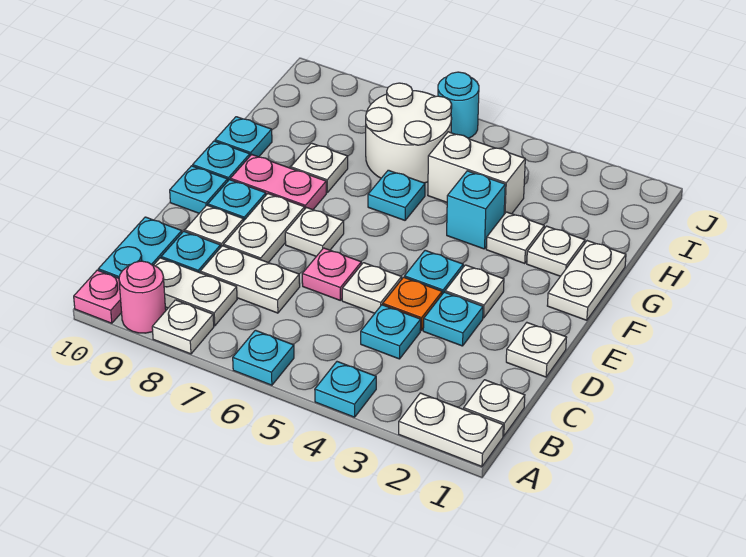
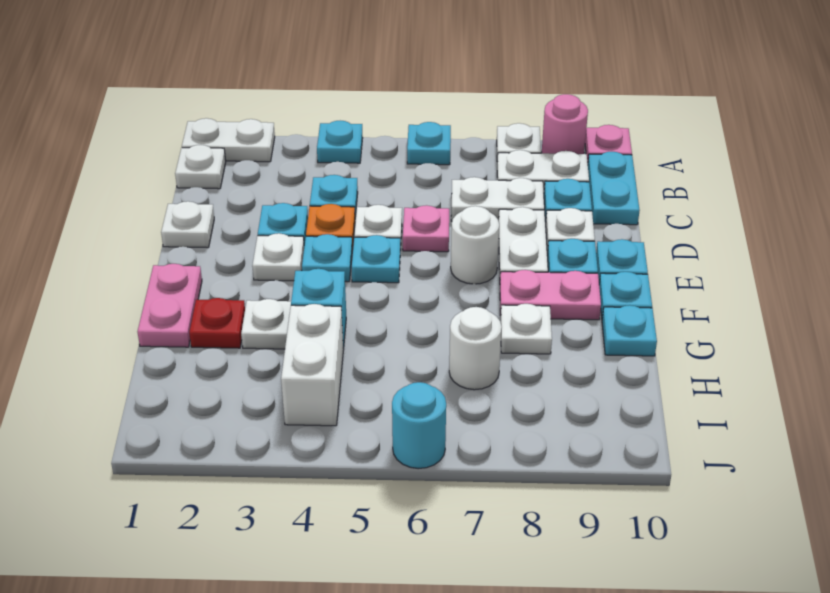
white 1x1 plate [285,208,344,256] -> white 1x1 round brick [451,206,499,284]
white 1x2 plate [547,241,626,320] -> pink 1x2 plate [138,264,202,347]
white 1x1 plate [527,226,585,276] -> red 1x1 plate [189,298,245,348]
cyan 1x1 plate [368,170,425,220] -> cyan 1x1 plate moved to [351,235,400,283]
white 1x2 brick [428,132,525,214] -> white 1x2 brick turned to [281,304,343,426]
white 2x2 round brick [366,83,452,183] -> white 1x1 round brick [449,307,502,390]

